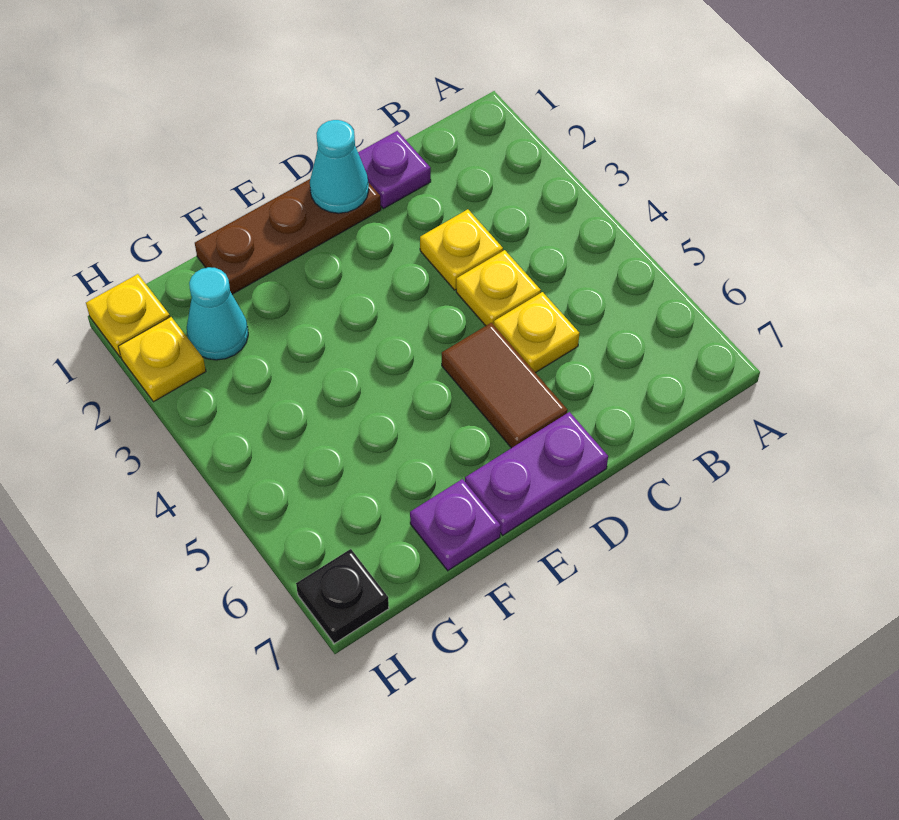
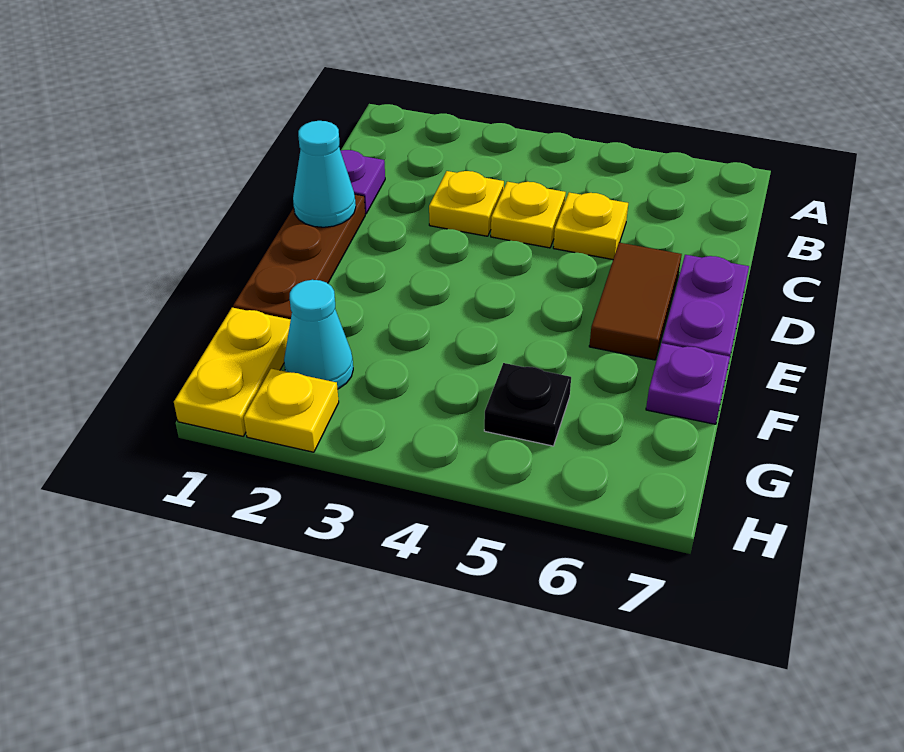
brown 1x2 tile [442,323,568,448] -> brown 1x2 tile turned to [589,243,682,360]
yellow 1x1 plate [86,274,170,357] -> yellow 1x2 plate [174,308,291,436]
black 1x1 plate [296,549,389,643] -> black 1x1 plate moved to [484,363,571,446]

